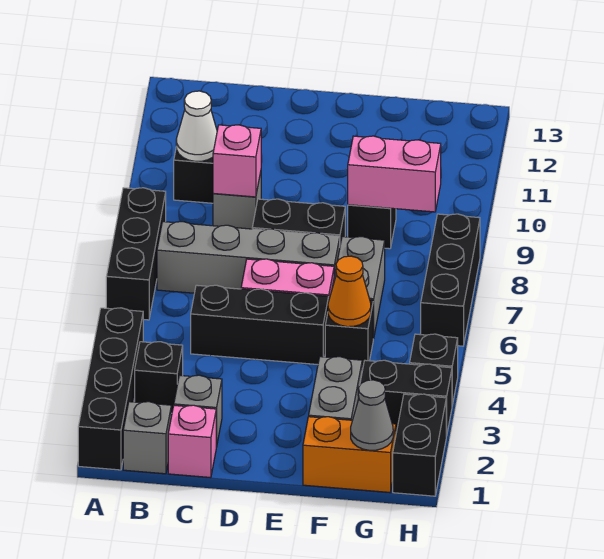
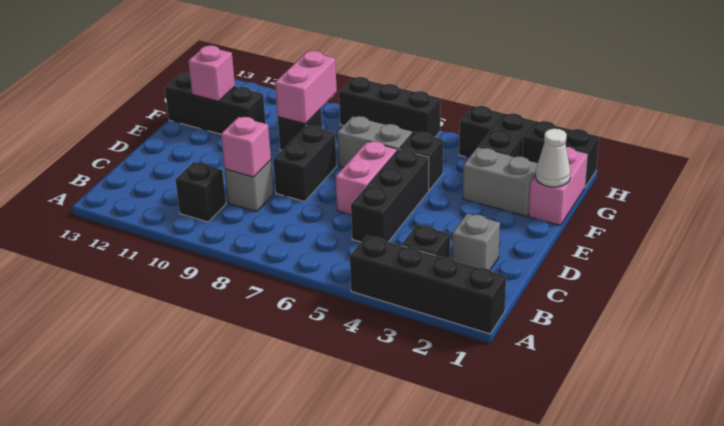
black 1x3 brick [106,188,166,320] -> black 1x3 brick moved to [165,73,266,134]
grey 1x1 brick [123,402,171,474] -> none
grey 1x4 brick [157,222,340,293] -> none
white 1x1 cone [176,91,217,161] -> white 1x1 cone moved to [535,128,571,187]
pink 1x1 brick [168,405,216,478] -> pink 1x1 brick moved to [188,46,235,101]
orange 1x2 brick [303,417,396,492] -> pink 1x2 brick [528,147,587,225]
orange 1x1 cone [328,256,371,327] -> none
grey 1x1 cone [351,380,393,450] -> none

